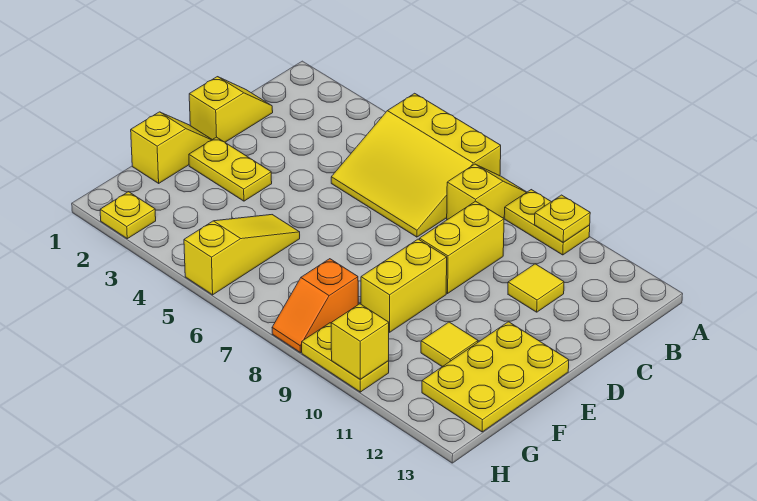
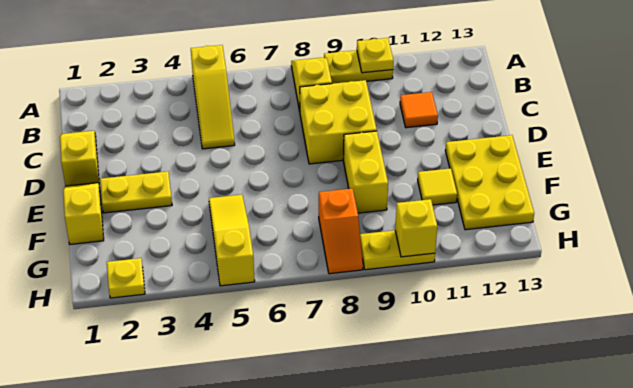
yellow 3x3 slope [331,93,501,237] -> yellow 1x3 slope [191,45,235,149]
yellow 1x2 brick [420,201,504,293] -> yellow 2x2 brick [300,80,377,164]
yellow 1x1 tile [508,264,564,312] -> orange 1x1 tile [400,92,438,128]

